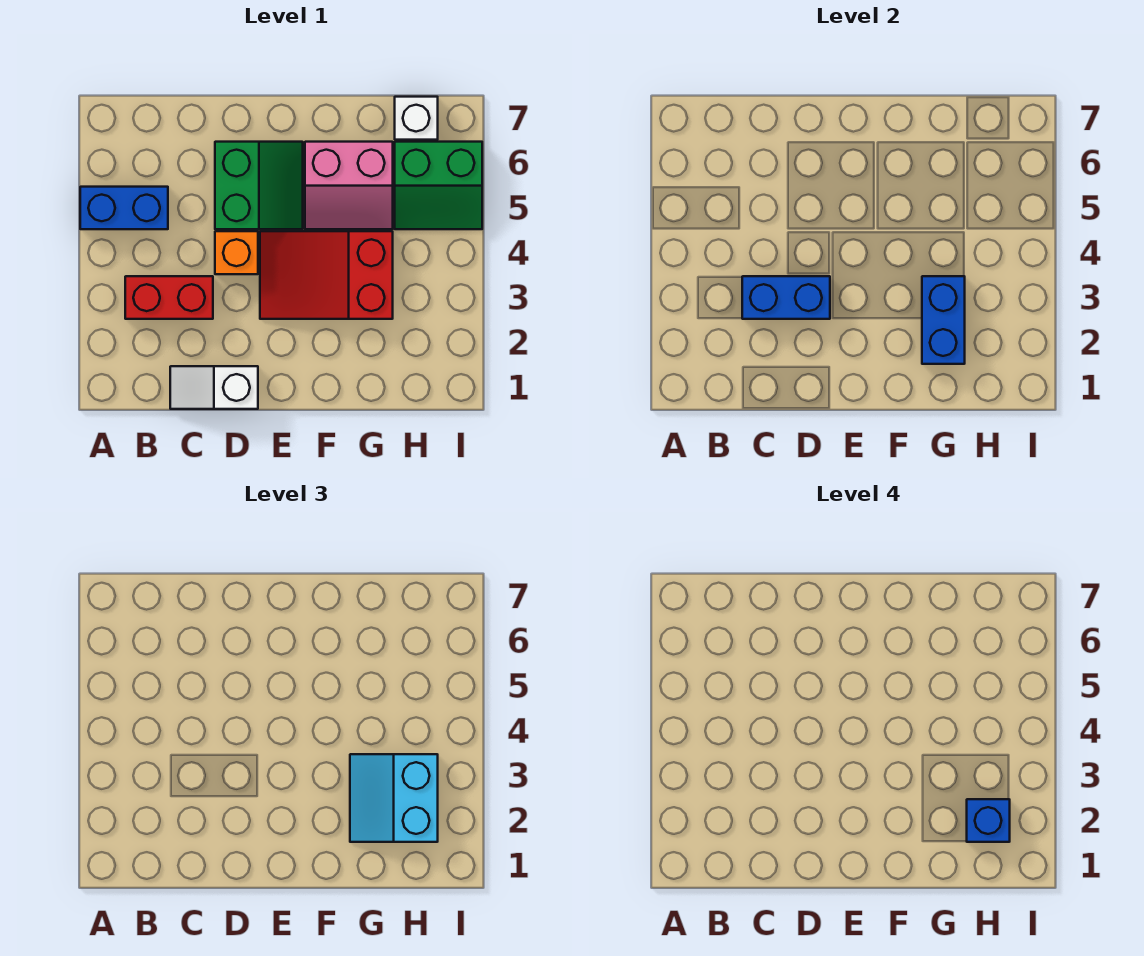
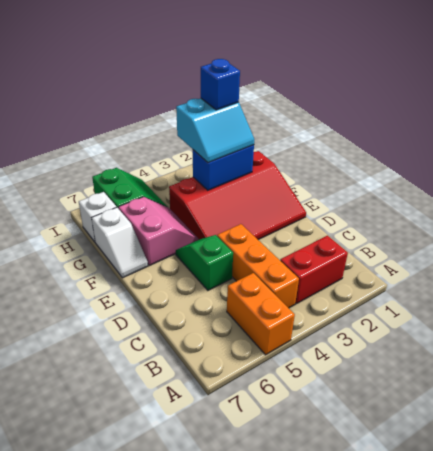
blue 1x2 brick [80,187,168,229] -> orange 1x2 brick [227,273,295,355]
red 1x2 brick [125,276,213,319] -> red 1x2 brick turned to [280,236,348,304]
white 1x2 slope [170,366,258,409] -> white 1x2 slope moved to [92,207,148,278]
blue 1x2 brick [742,276,830,319] -> none
orange 1x1 brick [215,231,258,274] -> orange 1x3 brick [217,224,299,308]
green 2x2 slope [215,142,303,229] -> green 1x2 slope [176,235,233,290]
red 2x3 slope [260,231,393,319] -> red 3x4 slope [169,151,306,240]

